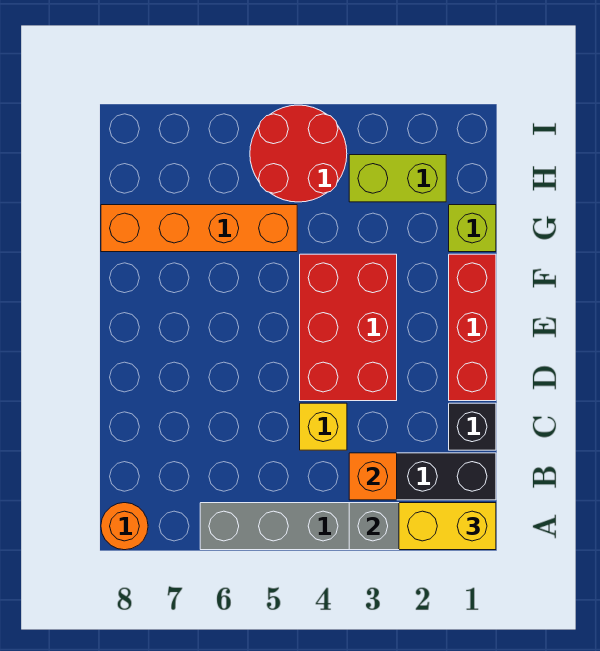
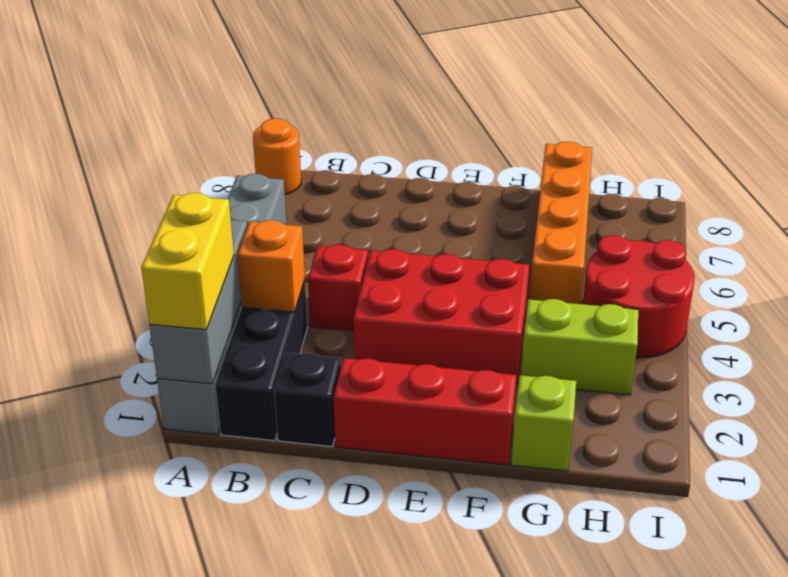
yellow 1x1 brick [300,403,347,450] -> red 1x1 brick [308,245,368,331]
lime 1x2 brick [349,155,446,202] -> lime 1x2 brick turned to [521,299,638,395]

